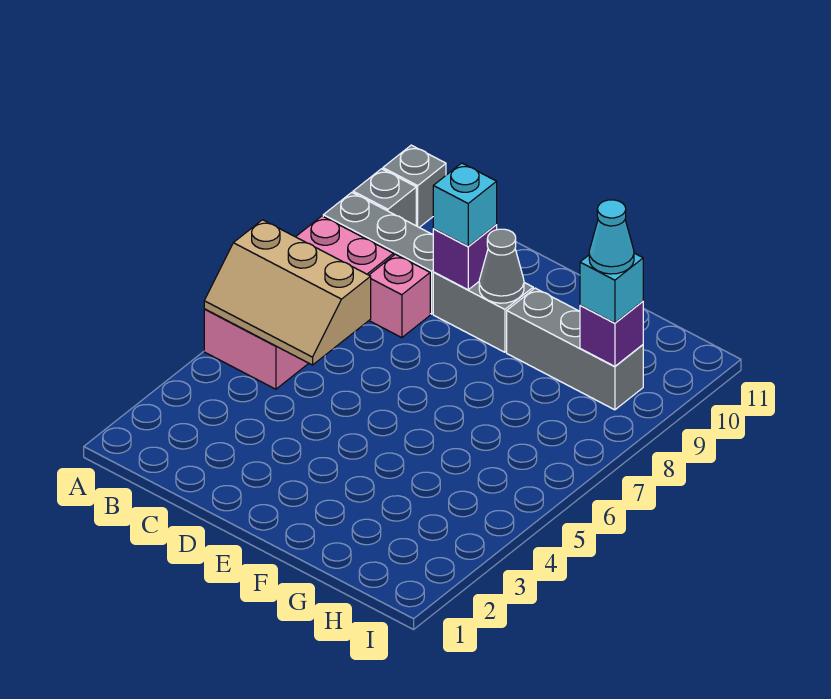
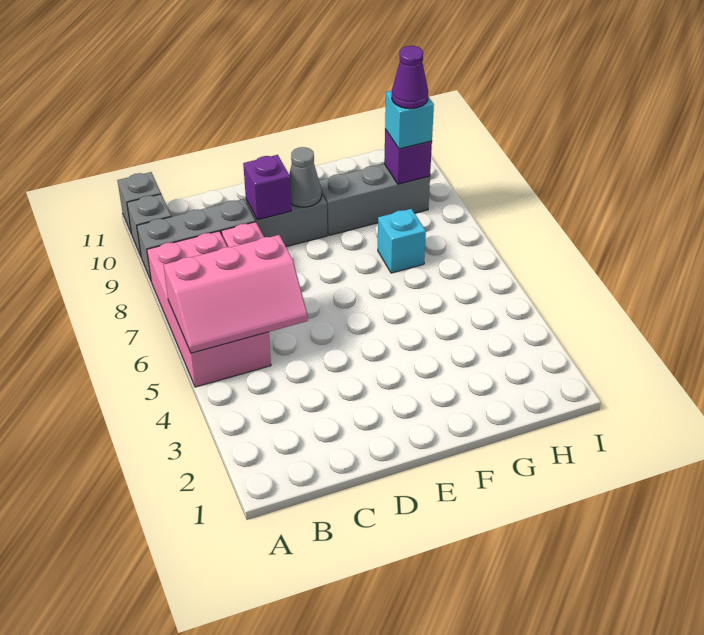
tan 2x3 slope [204,220,371,365] -> pink 2x3 slope [164,235,308,353]
cyan 1x1 brick [433,163,497,246] -> cyan 1x1 brick moved to [378,209,426,273]
cyan 1x1 cone [589,200,634,274] -> purple 1x1 cone [392,46,428,109]

